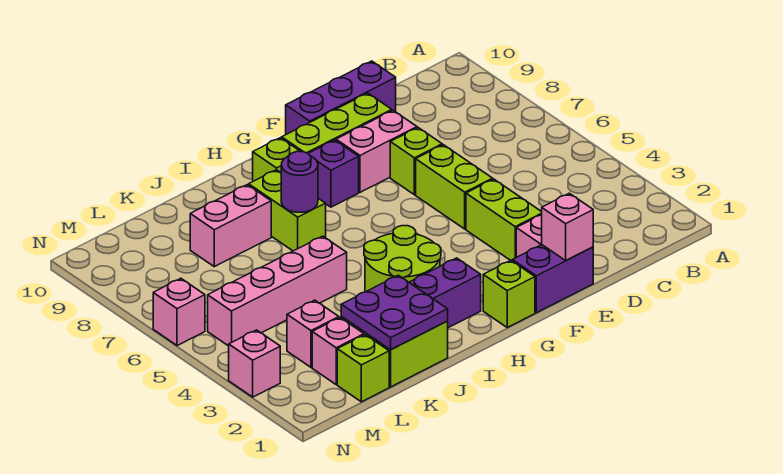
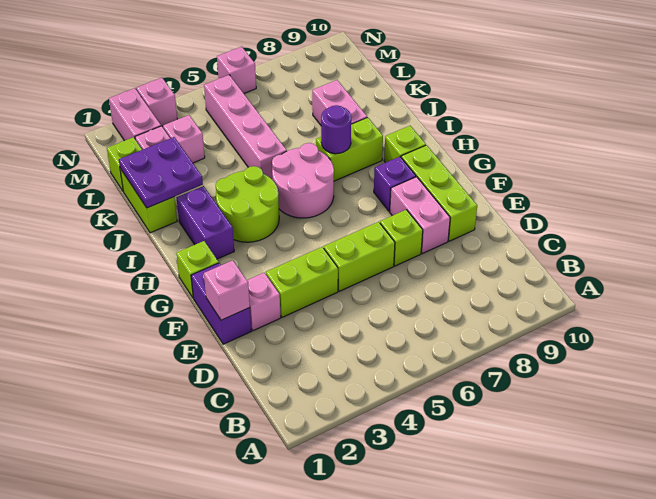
purple 1x3 brick [286,61,396,134] -> none
none -> pink 2x2 round brick [272,143,334,218]
none -> pink 1x2 brick [109,88,161,141]

